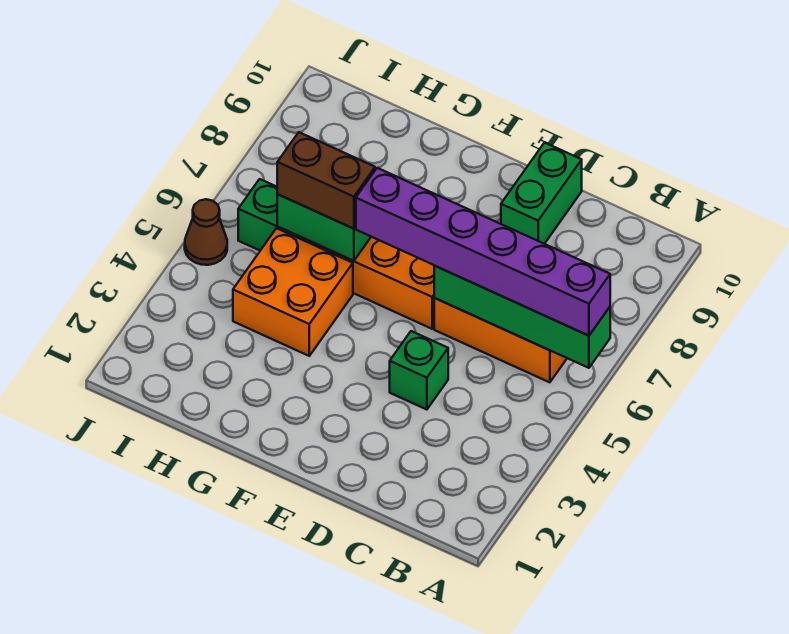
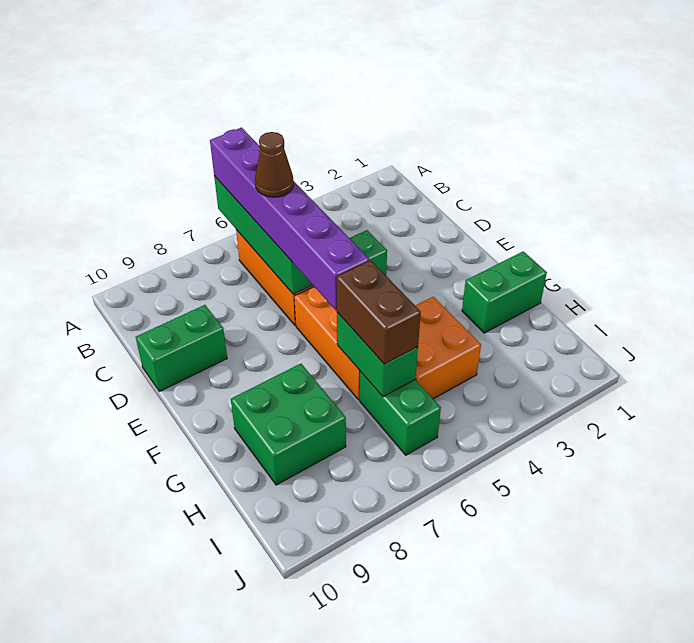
none -> green 1x2 brick [462,251,547,333]
none -> green 2x2 brick [231,364,346,485]
brown 1x1 cone [185,199,227,265] -> brown 1x1 cone moved to [255,132,294,197]

